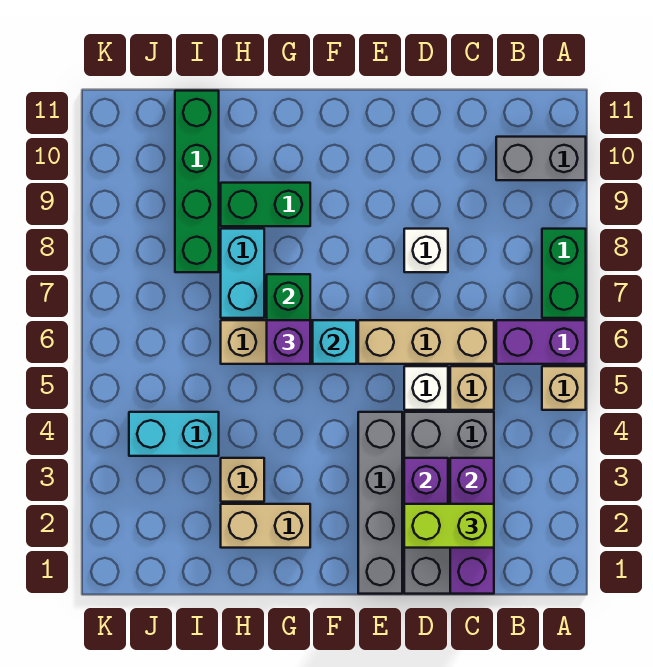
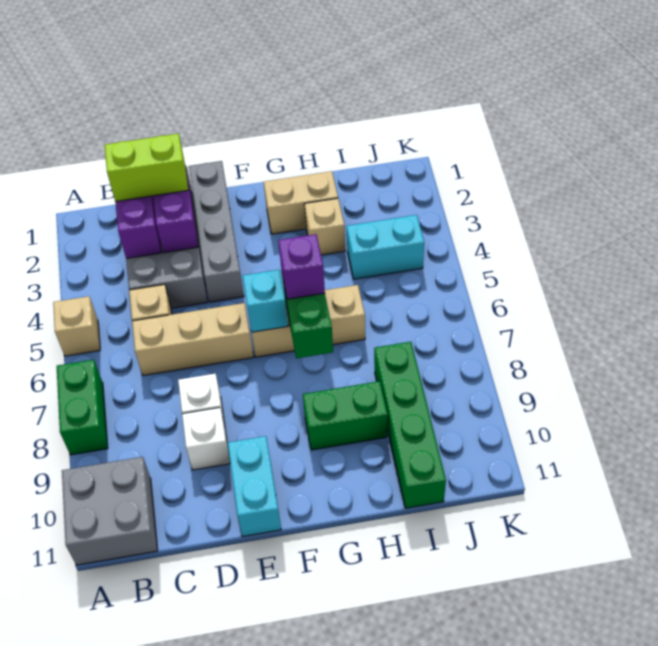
purple 1x2 brick [496,320,586,364] -> none
grey 1x2 brick [496,137,586,180] -> grey 2x2 brick [62,457,158,565]
white 1x1 brick [404,366,448,410] -> white 1x1 brick moved to [182,408,230,470]
cyan 1x2 brick [221,229,264,318] -> cyan 1x2 brick moved to [227,436,281,536]

